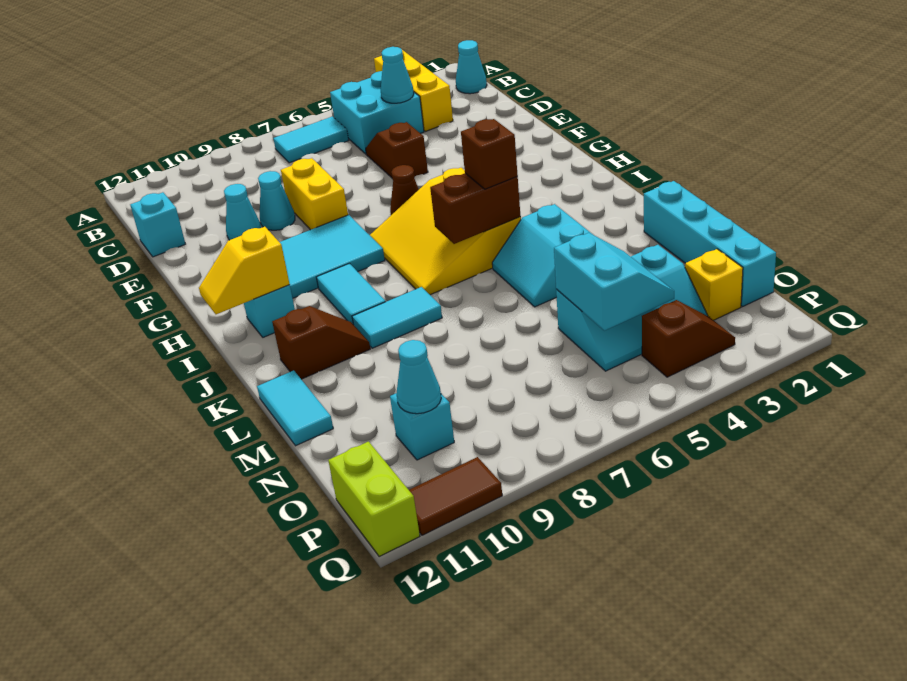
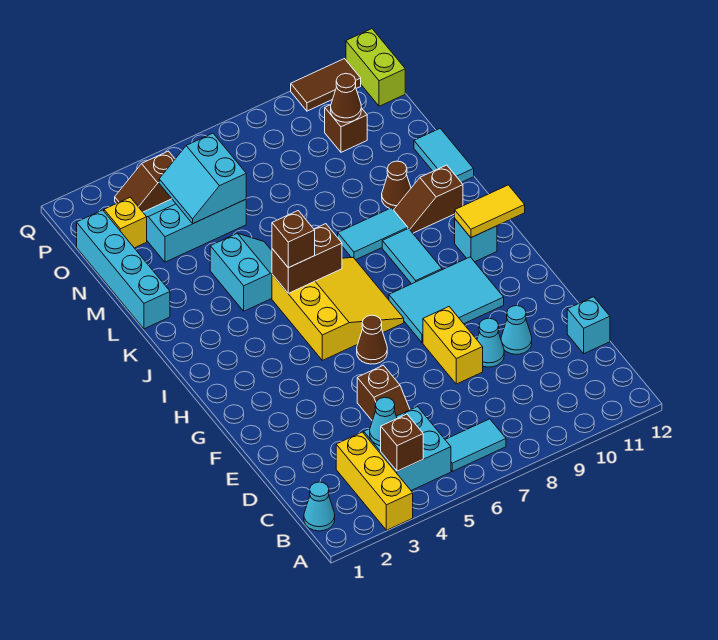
none -> brown 1x1 brick [381,414,423,471]
yellow 1x2 slope [199,227,290,314] -> yellow 1x2 tile [455,185,525,238]
none -> brown 1x1 cone [382,161,411,210]
cyan 1x1 brick [390,393,454,460] -> brown 1x1 brick [325,105,367,152]
cyan 1x1 cone [397,340,441,414] -> brown 1x1 cone [331,73,361,122]

